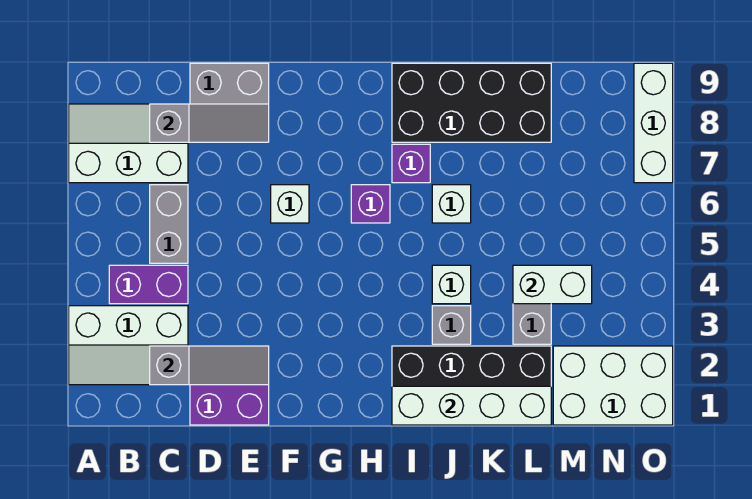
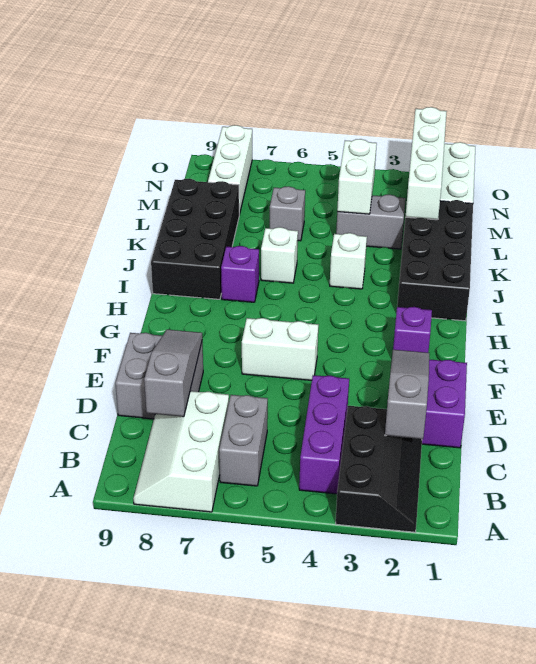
white 2x3 slope [69,306,188,385] -> black 2x3 slope [336,406,422,532]
purple 1x2 brick [109,265,188,304] -> purple 1x3 brick [299,375,349,494]
grey 1x2 brick [150,185,188,263] -> grey 1x2 brick turned to [219,395,268,486]
white 1x1 brick [271,185,309,223] -> white 1x2 brick [242,318,318,380]
purple 1x1 brick [351,185,390,223] -> purple 1x1 brick moved to [393,307,432,353]
white 1x4 brick [392,386,551,425] -> white 1x4 brick moved to [406,107,447,220]
grey 1x1 brick [432,306,471,344] -> grey 1x1 brick moved to [270,186,305,241]
white 1x3 brick [634,63,673,183] -> white 1x3 brick turned to [208,125,252,215]

